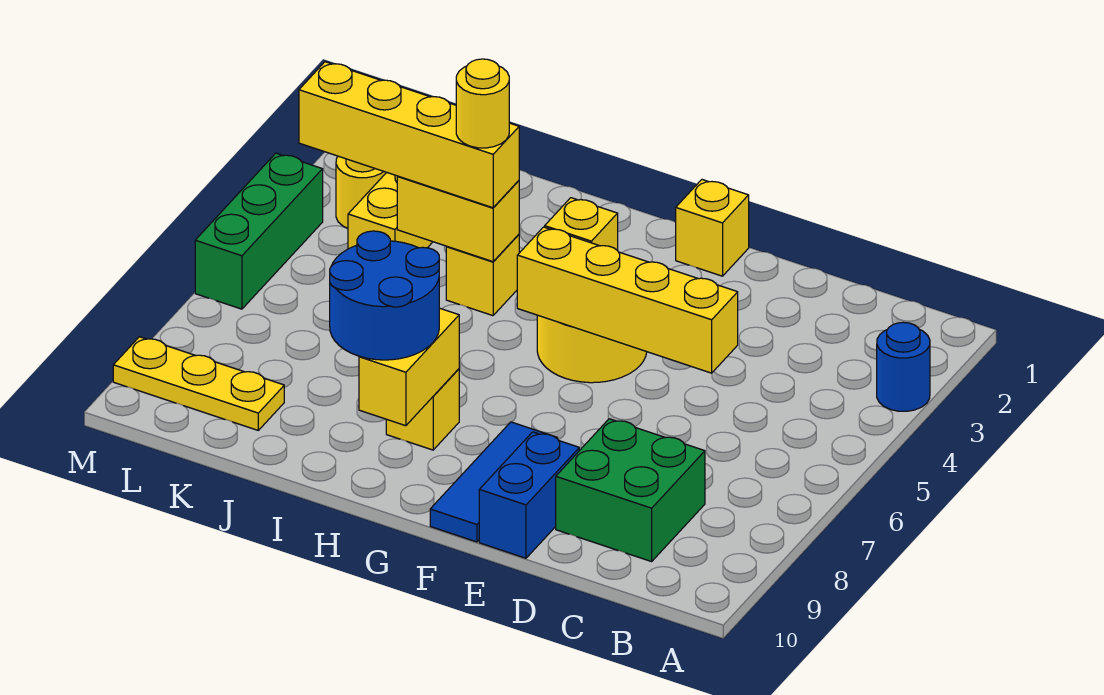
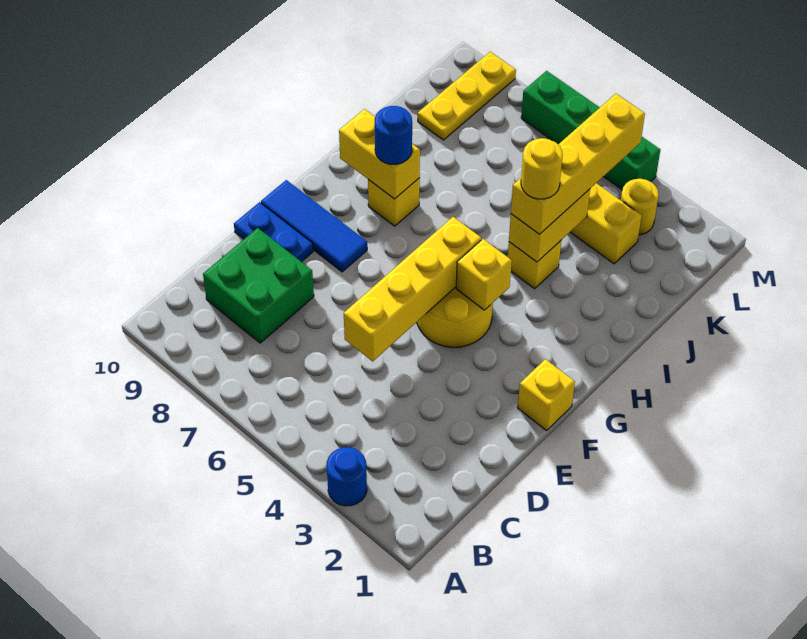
blue 1x2 brick [479,432,579,558] -> blue 1x2 plate [234,202,313,262]
blue 2x2 round brick [330,231,439,360] -> blue 1x1 round brick [375,106,412,164]
green 1x3 brick [195,153,323,309] -> green 1x4 brick [521,71,660,189]

